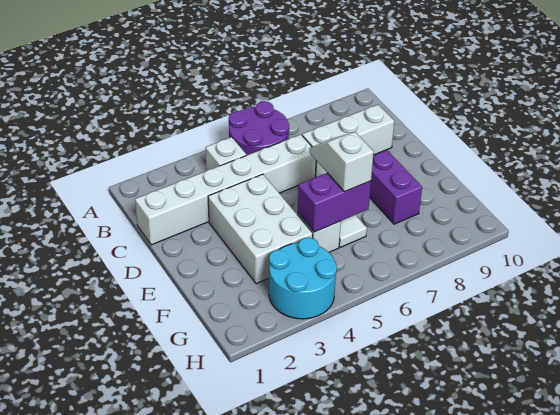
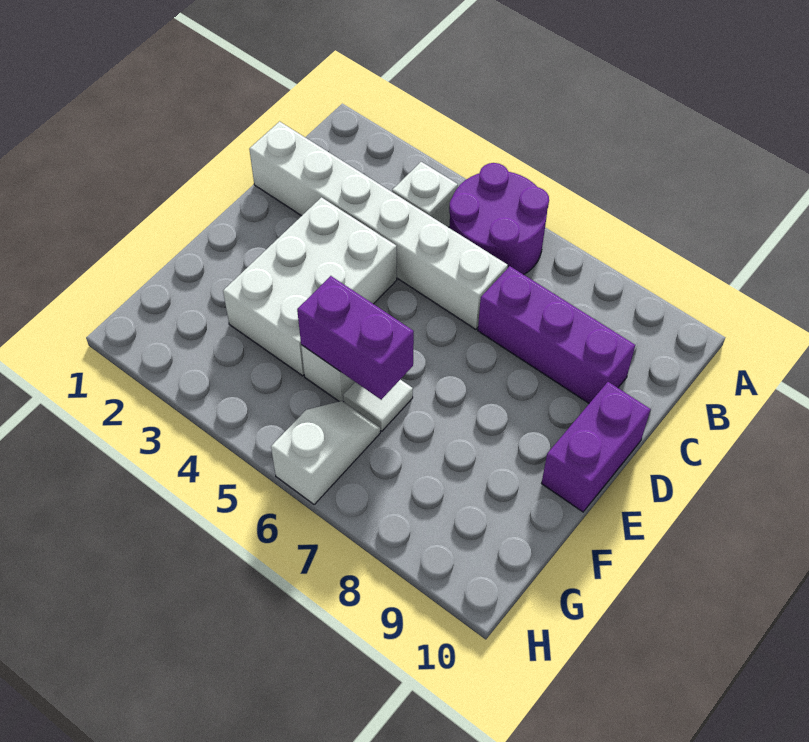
white 1x3 brick [302,105,394,177] -> purple 1x3 brick [478,266,635,403]
white 1x2 slope [310,132,374,192] -> white 1x2 slope moved to [271,401,380,504]
purple 1x2 brick [370,150,422,224] -> purple 1x2 brick moved to [541,382,651,512]
cyan 2x2 round brick [269,238,337,319] -> none

